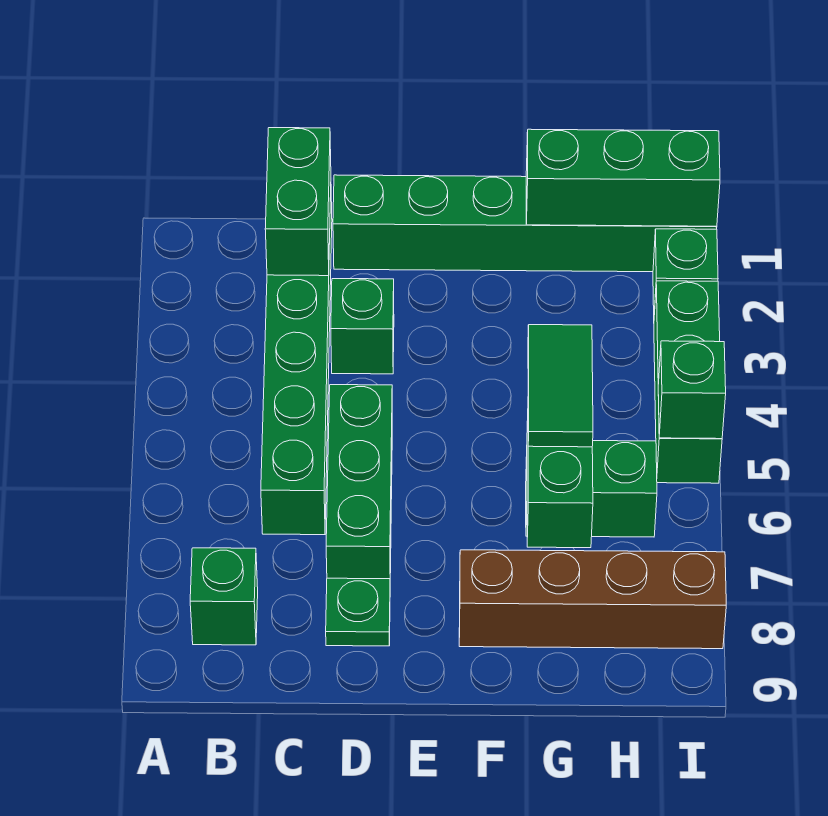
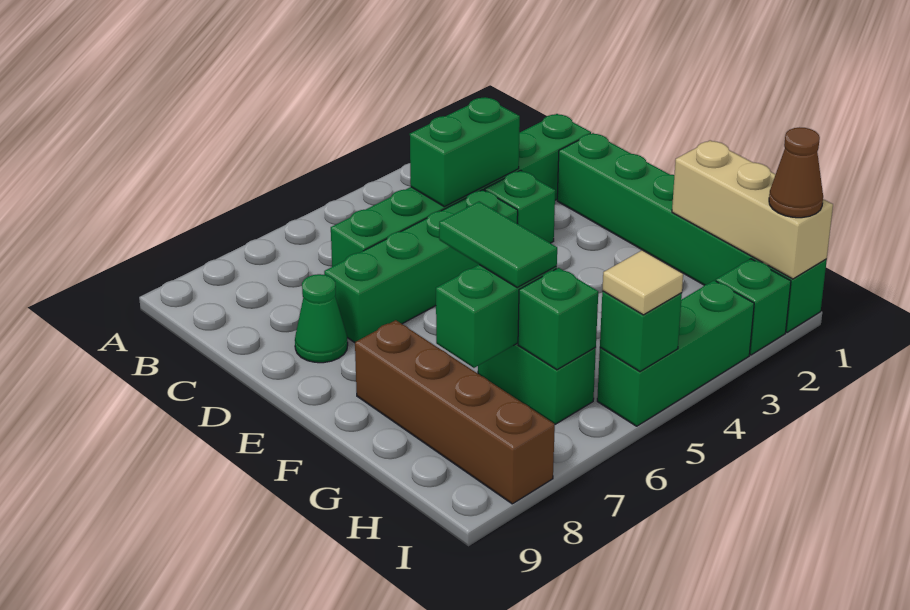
green 1x1 brick [190,548,258,645] -> green 1x1 brick moved to [518,268,598,370]
green 1x2 brick [265,128,331,276] -> green 1x2 brick moved to [410,97,520,207]
green 1x3 brick [326,385,392,579] -> green 1x4 brick [324,190,518,343]
green 1x1 plate [326,578,390,646] -> green 1x1 cone [295,274,348,363]
green 1x3 brick [526,129,720,226] -> tan 1x3 brick [672,140,833,279]
green 1x2 tile [528,325,593,447] -> green 1x2 tile turned to [439,201,557,287]
none -> brown 1x1 cone [769,127,823,218]
none -> tan 1x1 tile [602,250,683,315]

